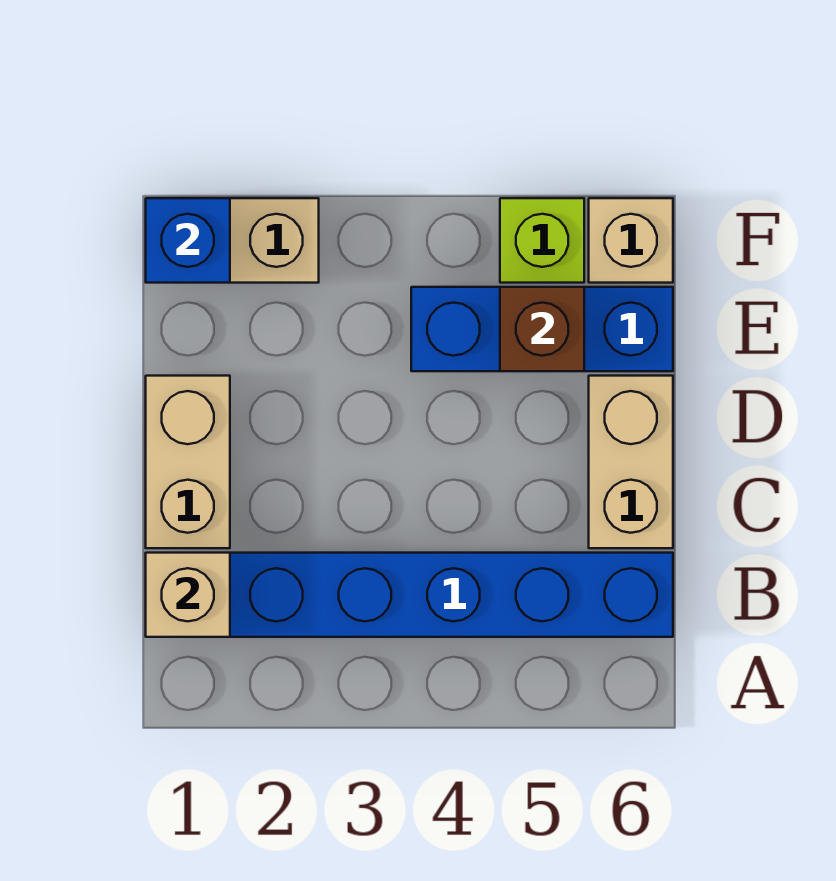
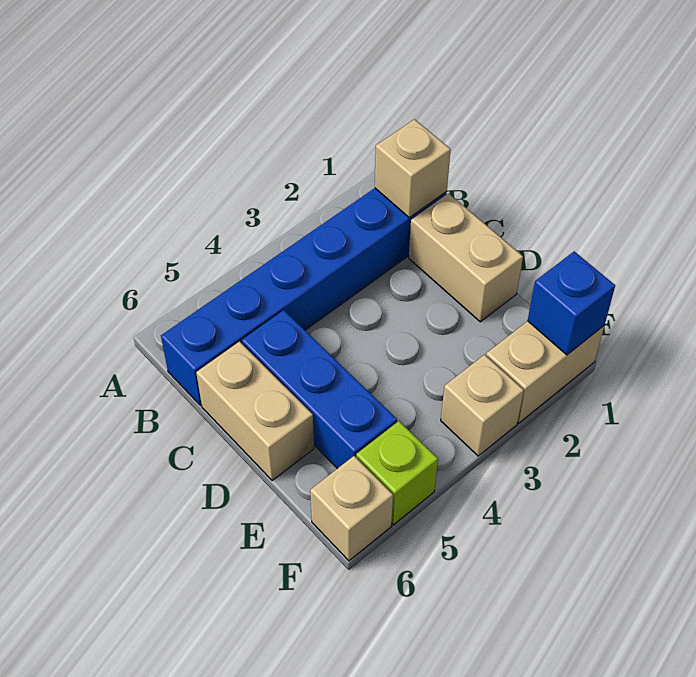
blue 1x3 brick [411,287,673,371] -> blue 1x3 brick turned to [242,310,397,469]
brown 1x1 brick [500,287,584,371] -> none
none -> tan 1x1 brick [441,355,524,456]

